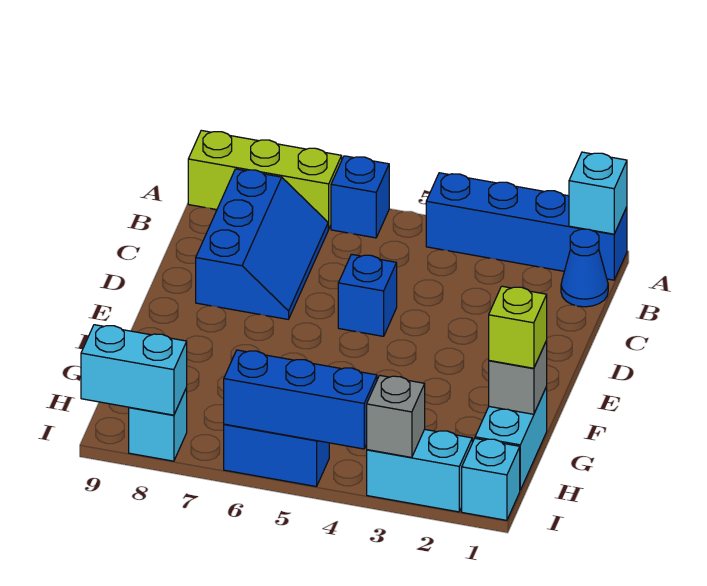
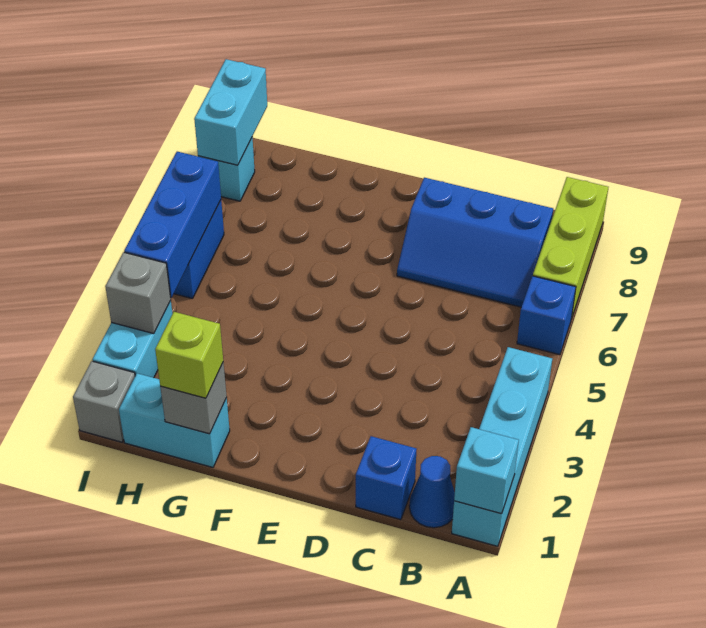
blue 1x4 brick [426,173,627,280] -> cyan 1x4 brick [452,347,552,546]
blue 1x1 brick [338,254,397,336] -> blue 1x1 brick moved to [356,436,417,520]
cyan 1x1 brick [462,438,520,520] -> grey 1x1 brick [73,361,135,442]

